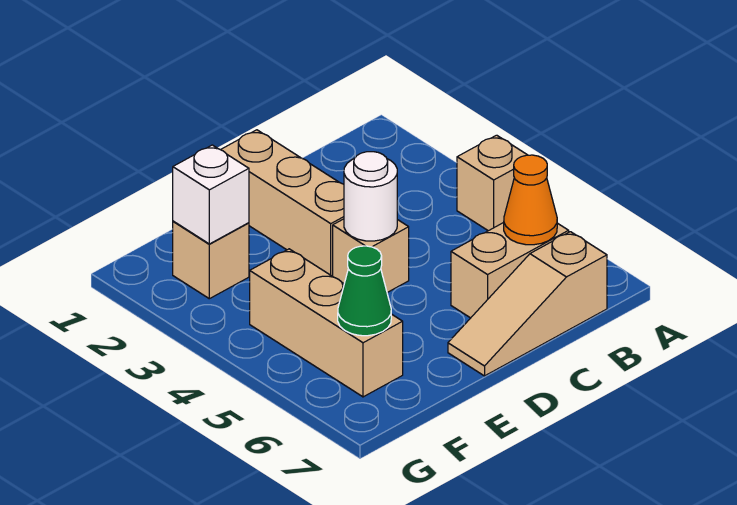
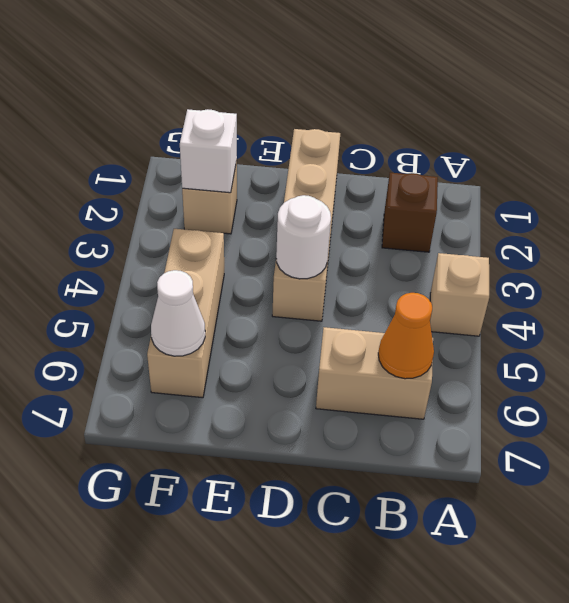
none -> brown 1x1 brick [382,173,438,252]
tan 1x3 slope [448,232,607,376] -> none
green 1x1 cone [338,246,391,336] -> white 1x1 cone [151,270,205,356]

